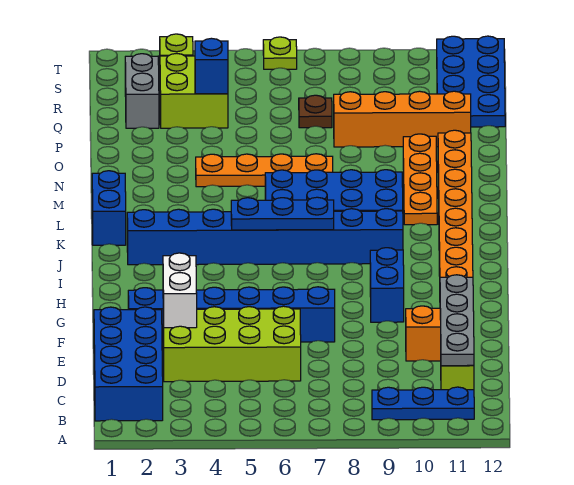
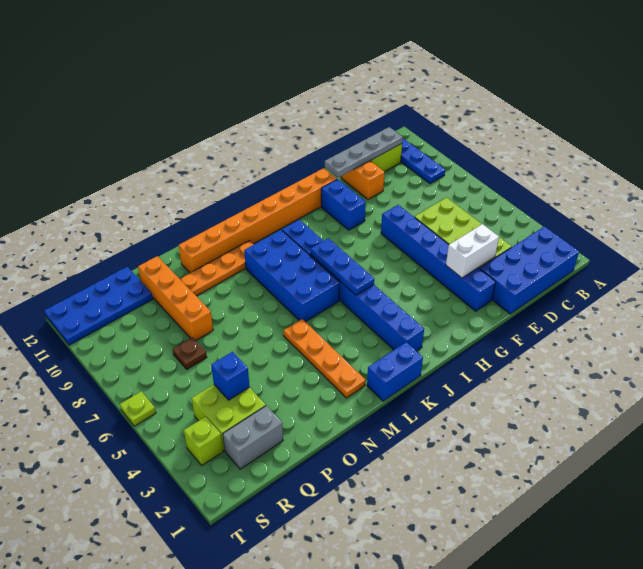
blue 1x2 brick [370,248,404,322] -> blue 1x2 brick turned to [321,179,366,230]
orange 1x4 plate [196,154,333,187] -> orange 1x4 plate moved to [284,319,366,398]

